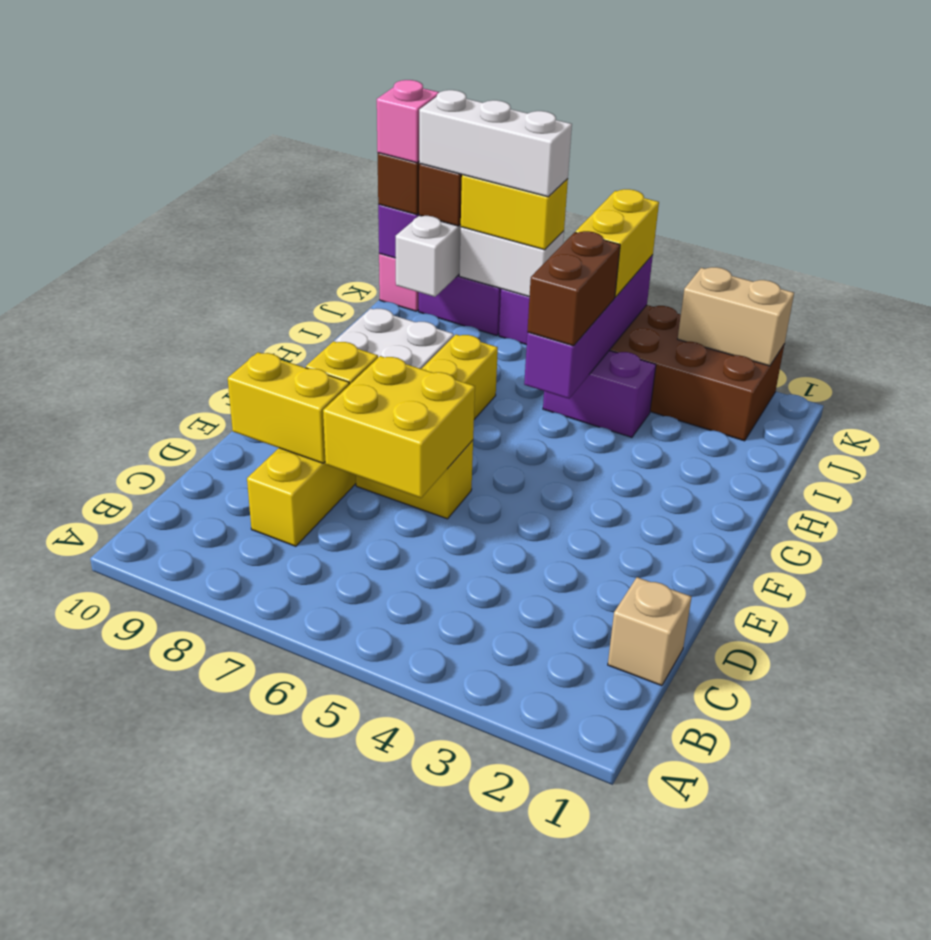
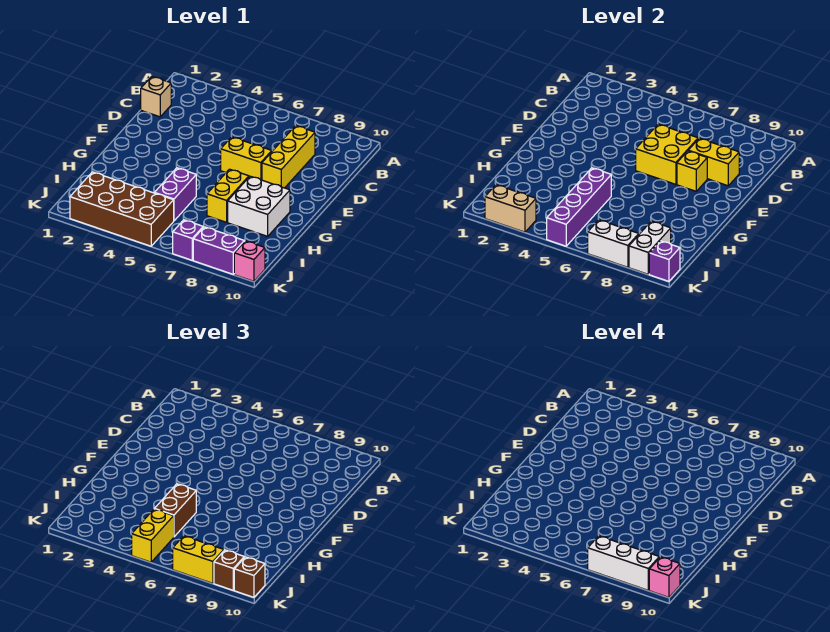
purple 1x2 brick [543,351,656,437] -> purple 1x2 brick turned to [155,168,196,221]

